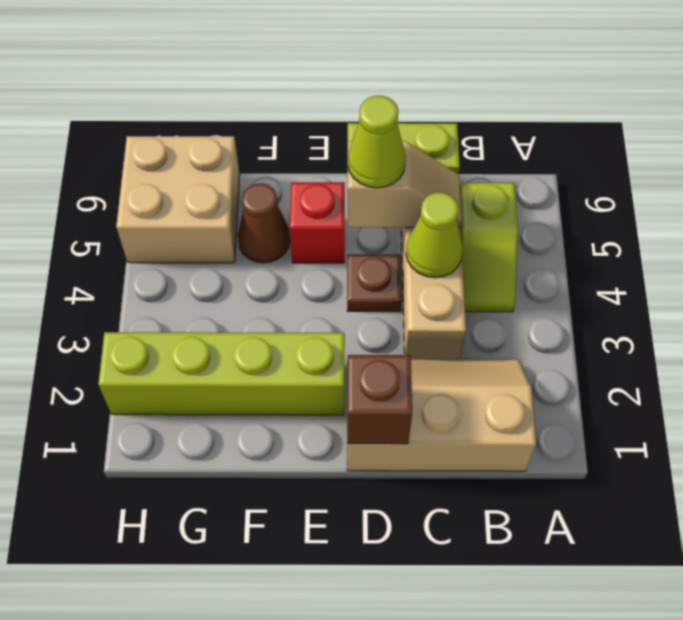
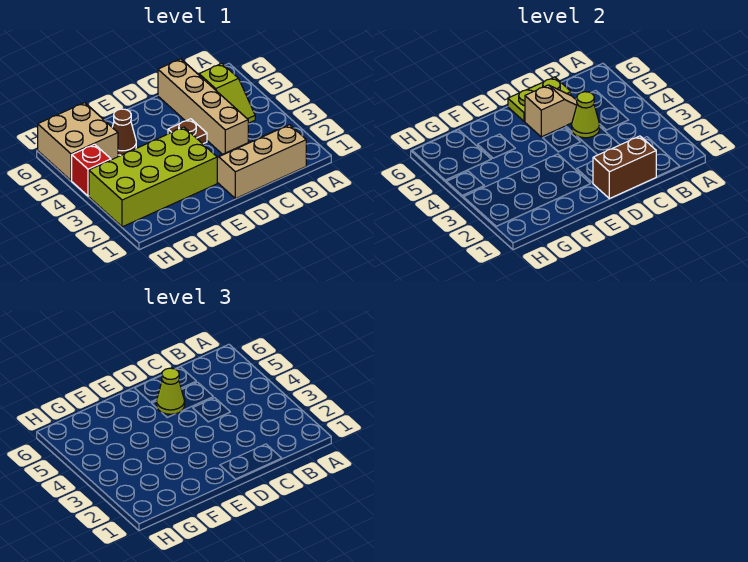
brown 1x1 brick [347,355,412,444] -> brown 1x2 brick [593,136,656,199]
lime 1x4 brick [98,332,345,415] -> lime 2x4 brick [89,127,217,227]
red 1x1 brick [290,182,345,263] -> red 1x1 brick moved to [72,144,111,196]

